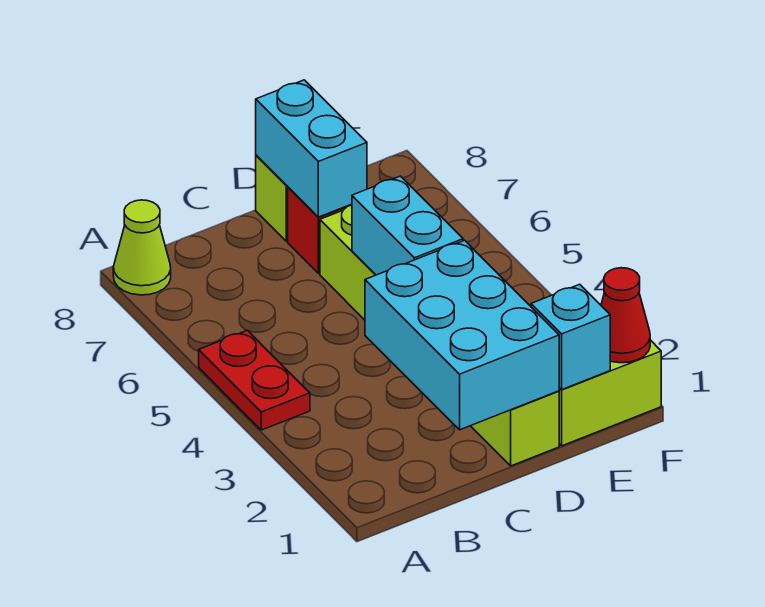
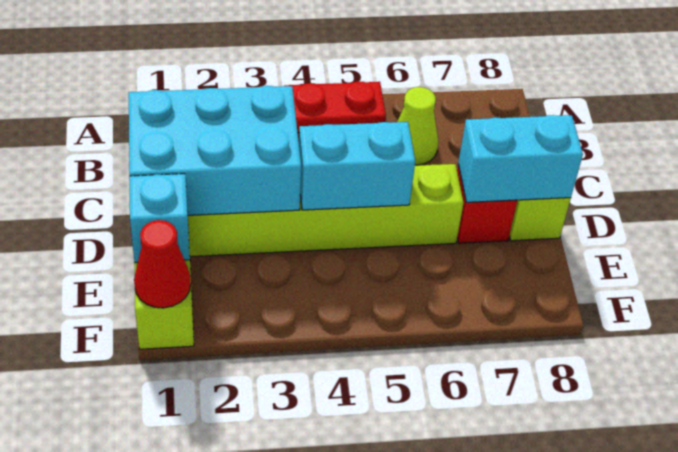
lime 1x1 cone [113,200,171,295] -> lime 1x1 cone moved to [397,87,438,165]

